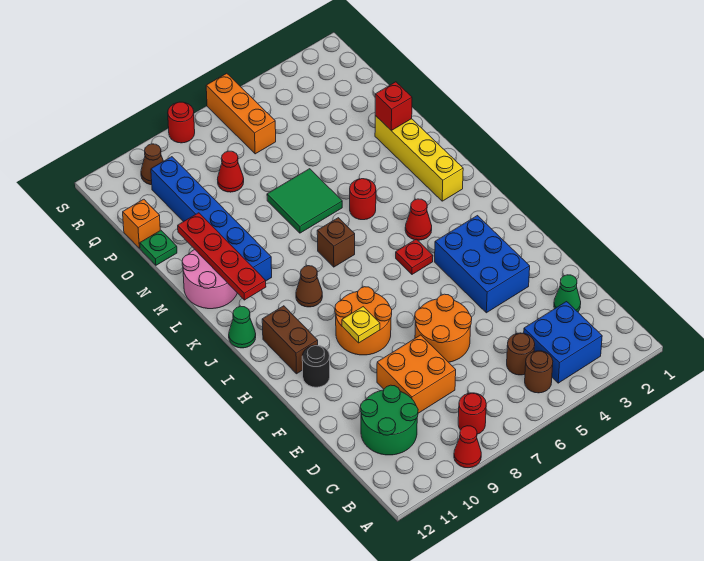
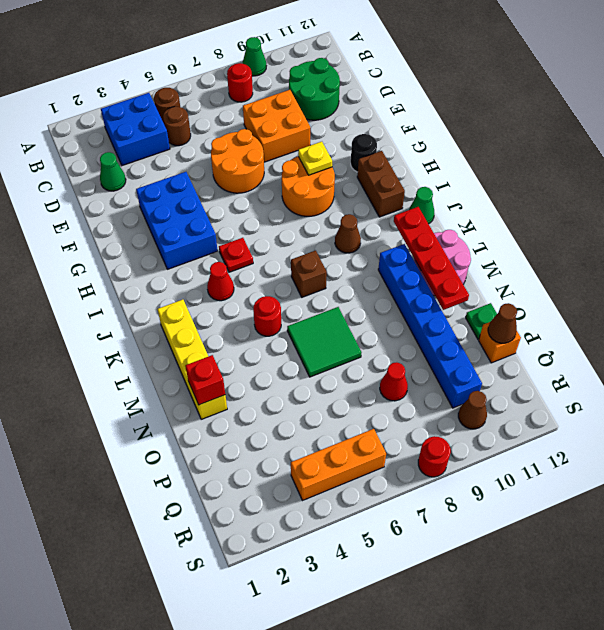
red 1x1 cone [454,426,481,468] -> green 1x1 cone [243,37,266,76]
none -> brown 1x1 cone [488,303,517,343]
orange 1x3 brick [206,73,276,154] -> orange 1x3 brick turned to [291,429,386,501]

